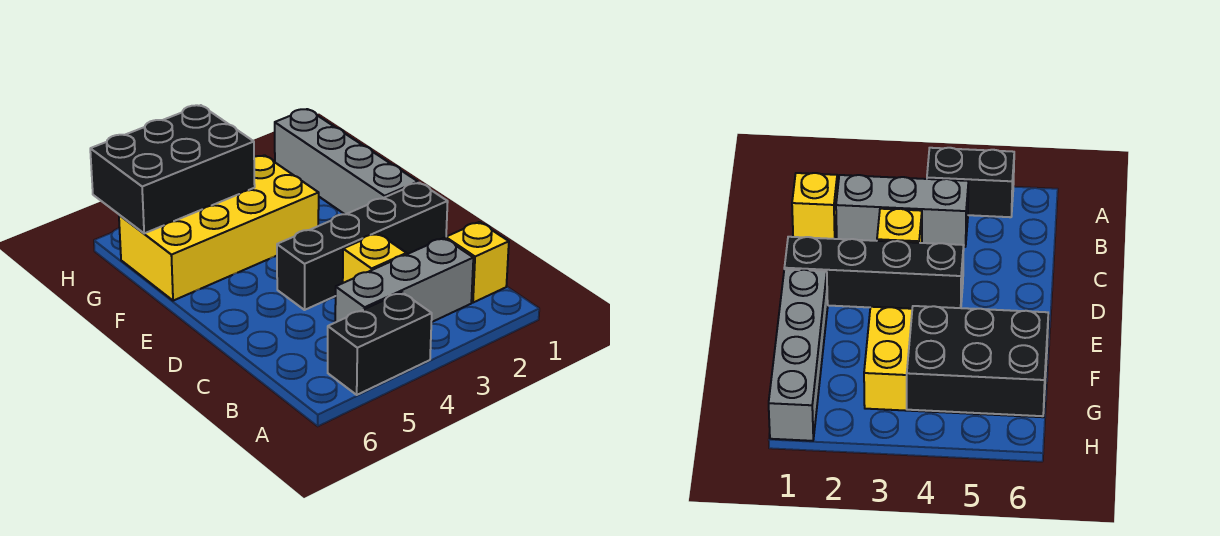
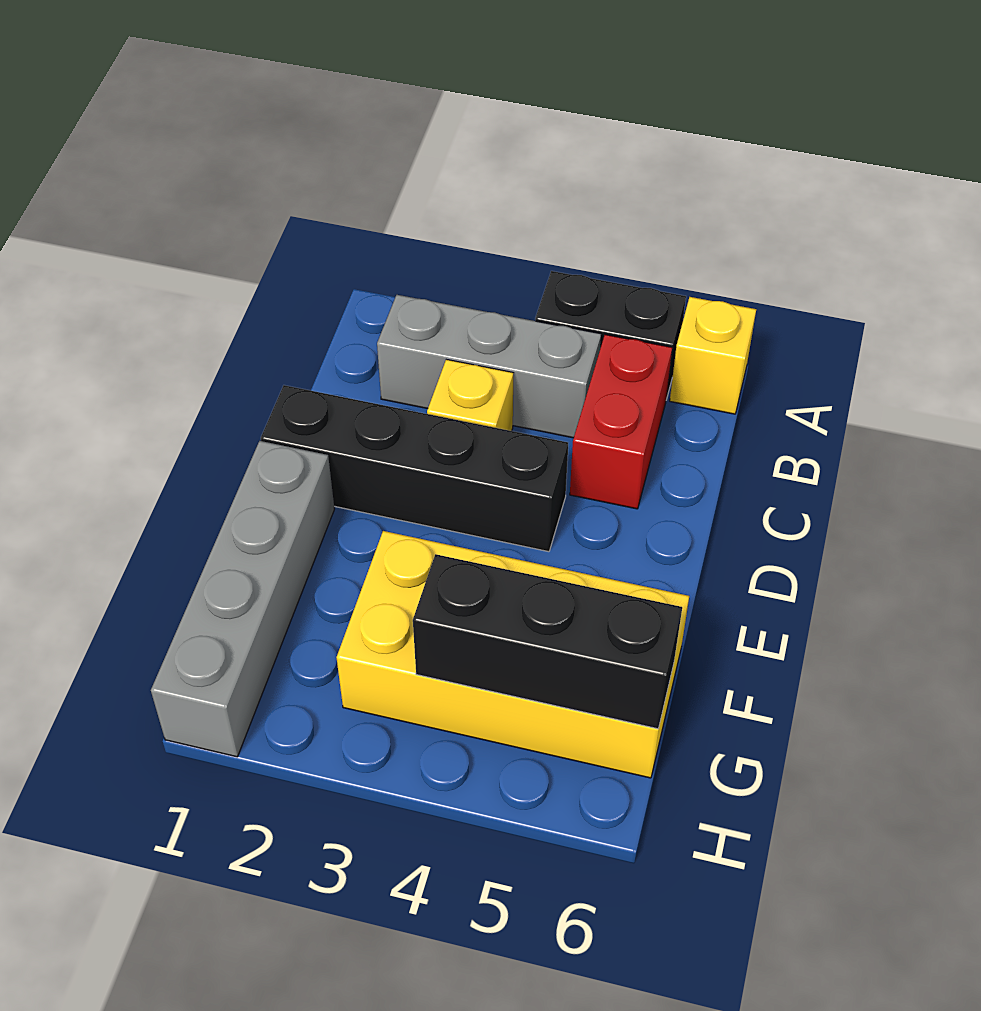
yellow 1x1 brick [446,222,509,303] -> yellow 1x1 brick moved to [670,297,756,414]
none -> red 1x2 brick [570,334,672,509]
black 2x3 brick [90,105,255,233] -> black 1x3 brick [413,554,682,729]

